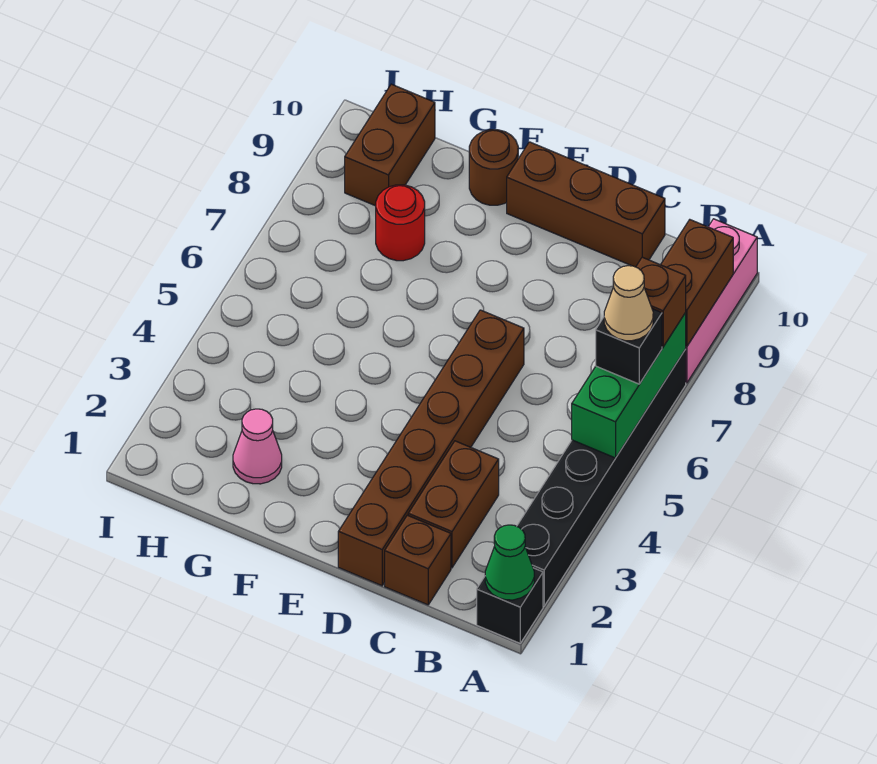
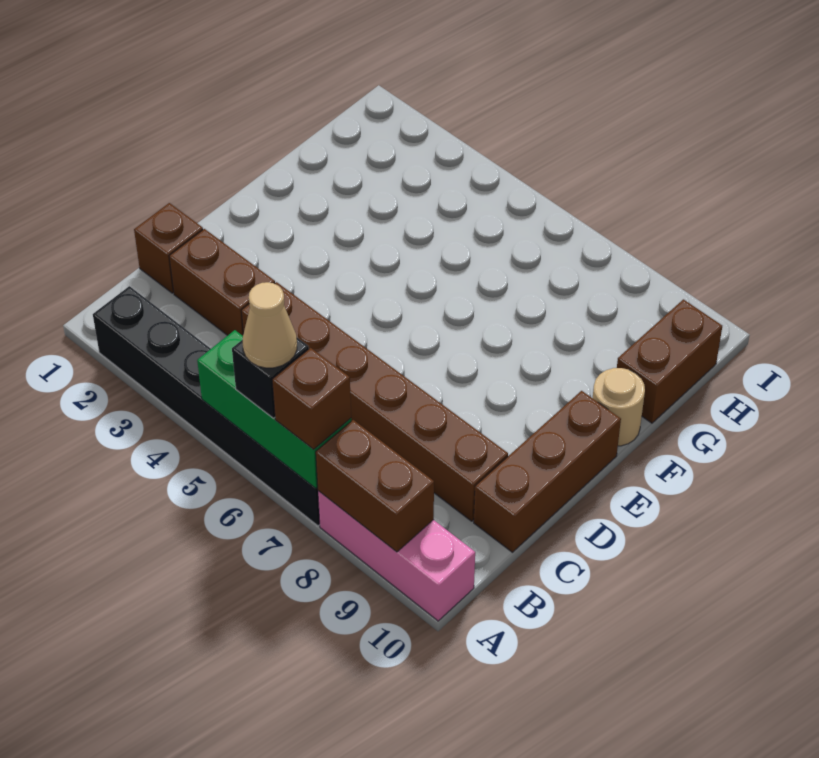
black 1x1 brick [477,568,543,643] -> none
green 1x1 cone [485,525,534,600] -> none
brown 1x6 brick [338,310,524,586] -> brown 1x6 brick moved to [241,282,508,521]
brown 1x1 round brick [469,130,518,205] -> tan 1x1 round brick [593,368,645,446]
pink 1x1 cone [233,409,282,484] -> none
red 1x1 round brick [376,185,425,261] -> none
brown 1x2 brick [345,84,435,206] -> brown 1x2 brick turned to [617,299,722,423]

